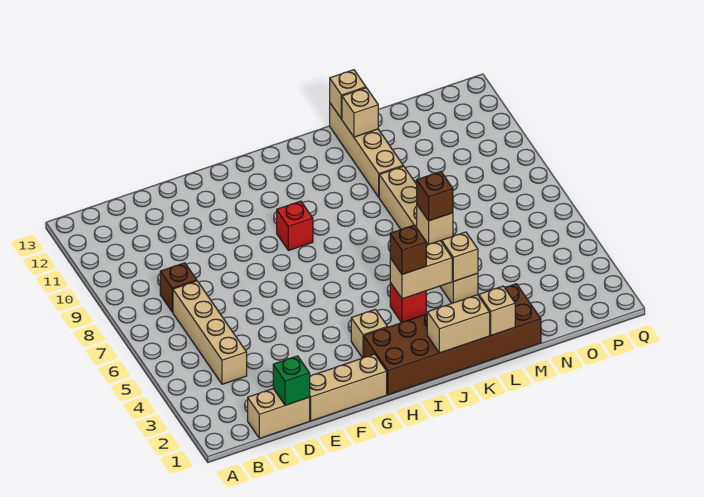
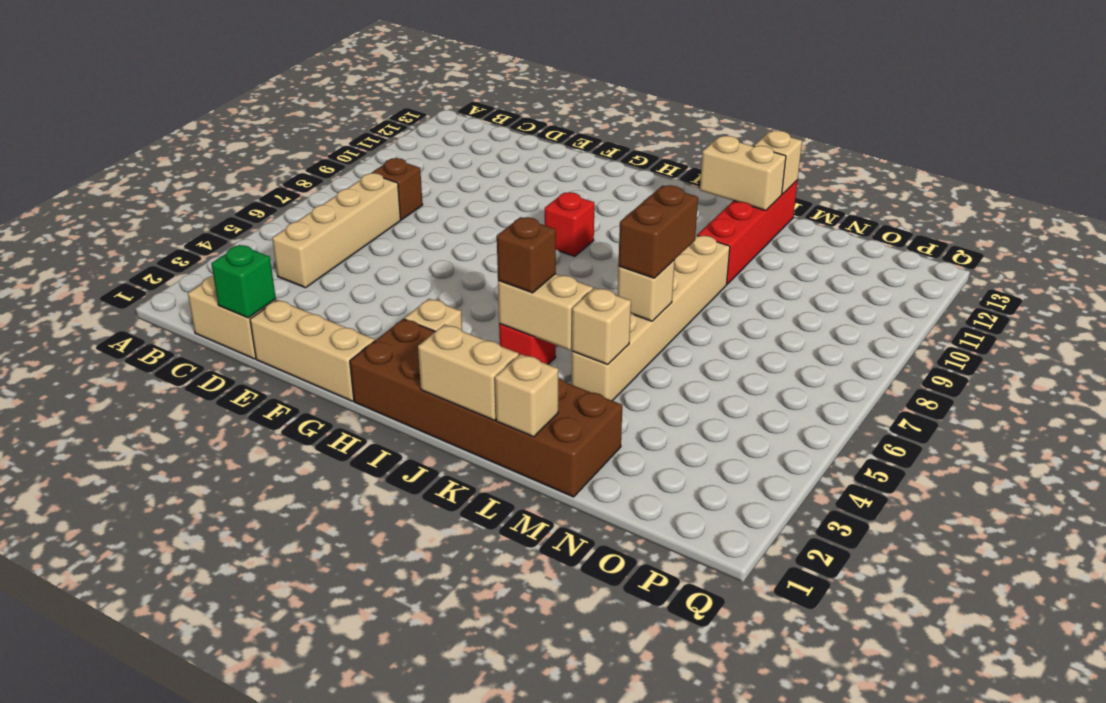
brown 1x1 brick [417,172,453,221] -> brown 1x2 brick [618,185,698,278]
tan 1x4 brick [330,103,403,197] -> red 1x4 brick [697,180,798,284]
tan 1x1 brick [342,88,378,137] -> tan 1x2 brick [700,136,786,211]

